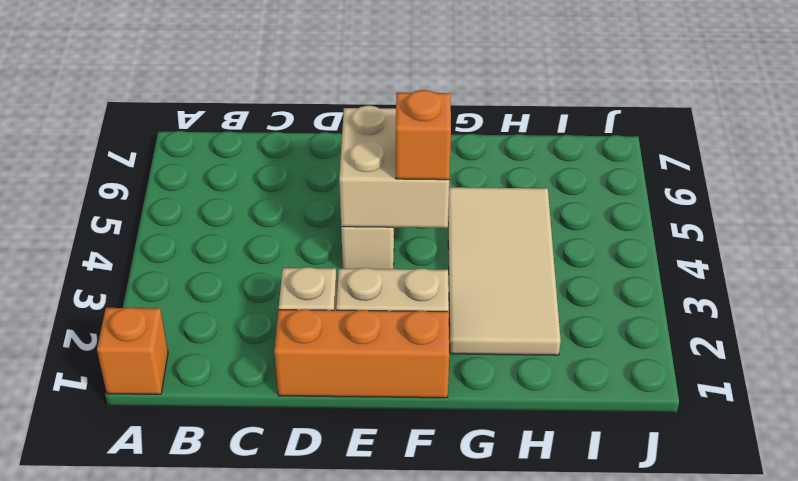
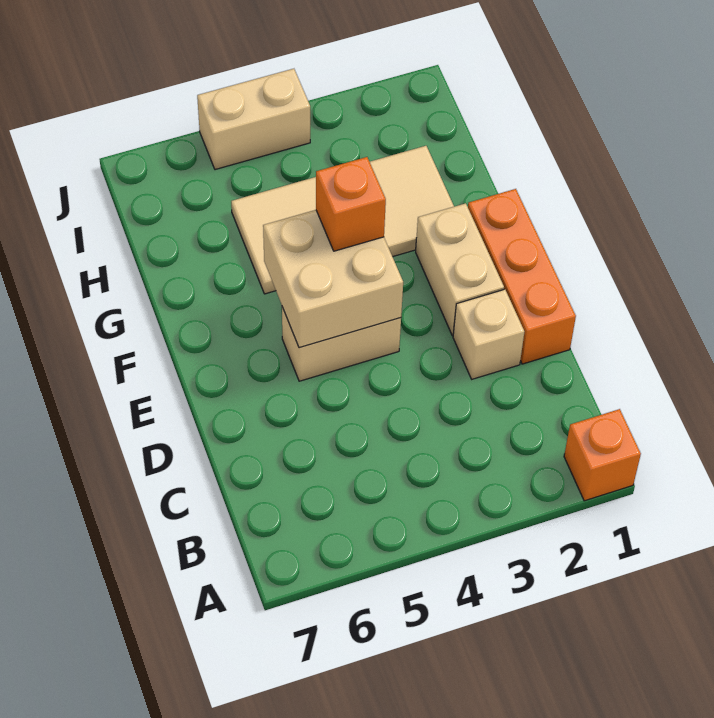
none -> tan 1x2 brick [197,69,310,170]

